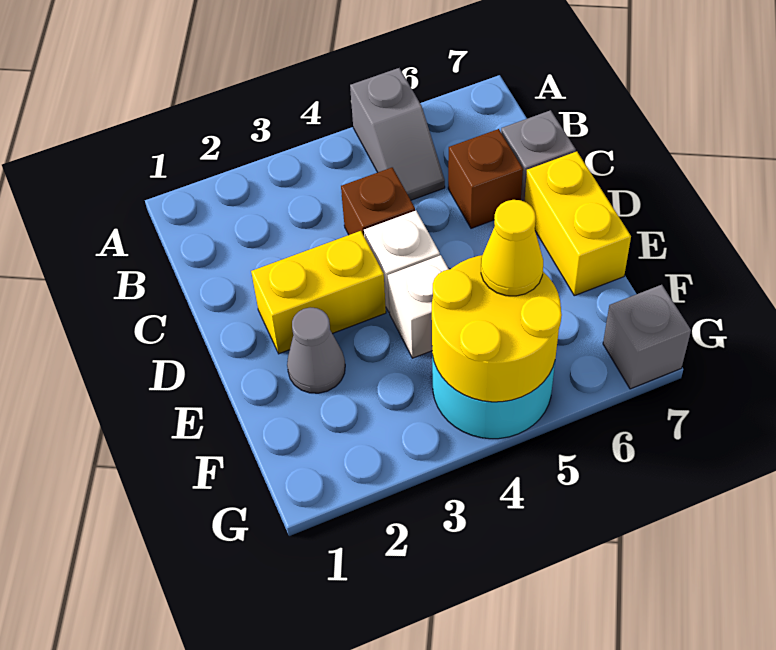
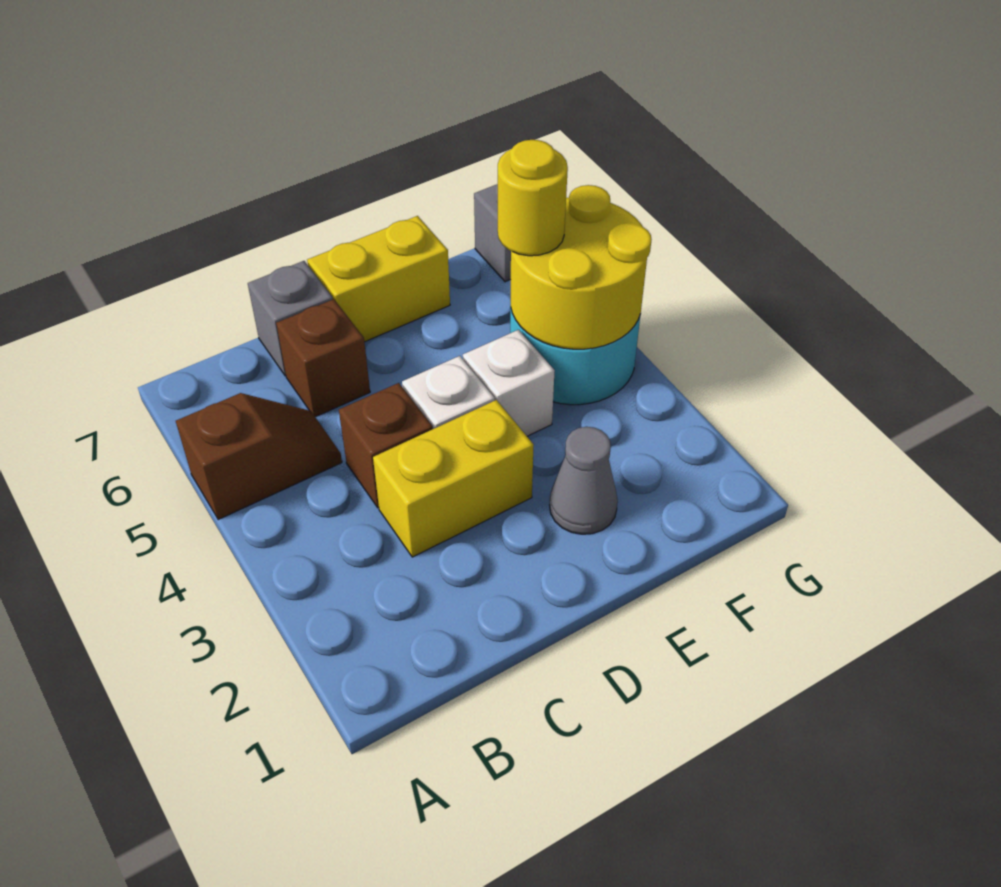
grey 1x2 slope [350,68,445,200] -> brown 1x2 slope [176,393,342,520]
yellow 1x2 brick [251,231,386,354] -> yellow 1x2 brick turned to [373,400,534,557]
yellow 1x1 cone [481,200,543,296] -> yellow 1x1 round brick [498,140,568,256]

